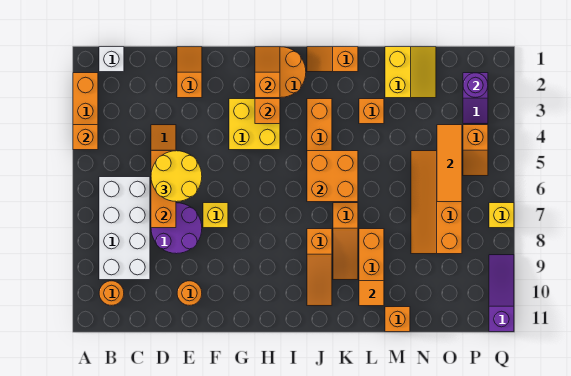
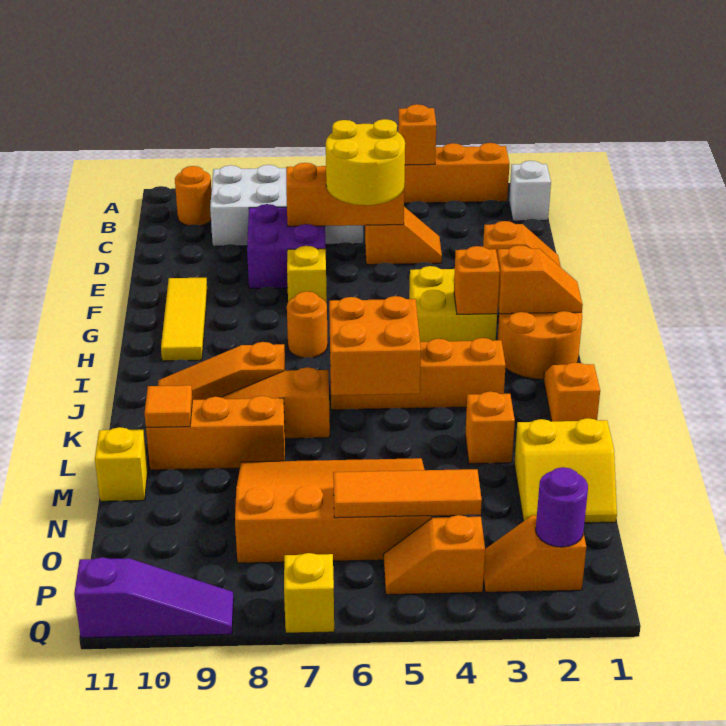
purple 2x2 round brick [151,203,202,254] -> purple 2x2 brick [247,204,326,288]
orange 1x1 round brick [177,281,202,305] -> orange 1x1 round brick moved to [287,291,328,358]
none -> yellow 1x3 tile [161,278,207,361]
orange 1x1 brick [385,307,410,332] -> yellow 1x1 brick [95,427,148,501]
orange 2x4 slope [411,151,462,254] -> orange 3x4 slope [235,458,431,563]
purple 1x2 slope [463,73,488,124] -> orange 1x2 slope [483,515,586,592]

